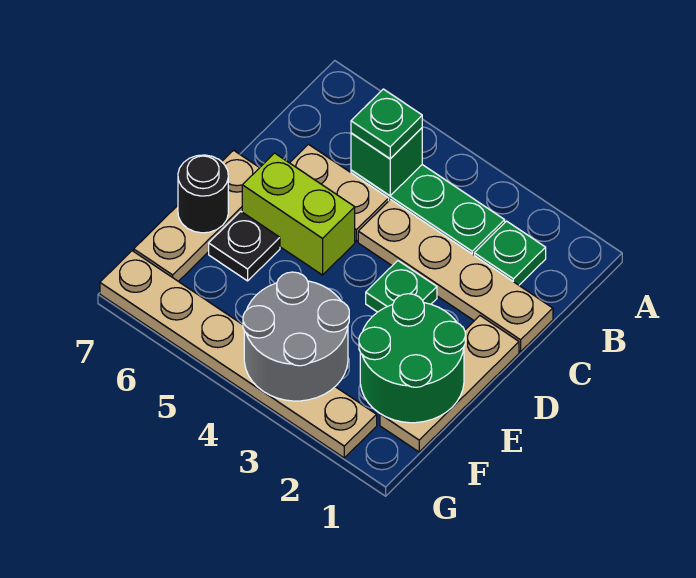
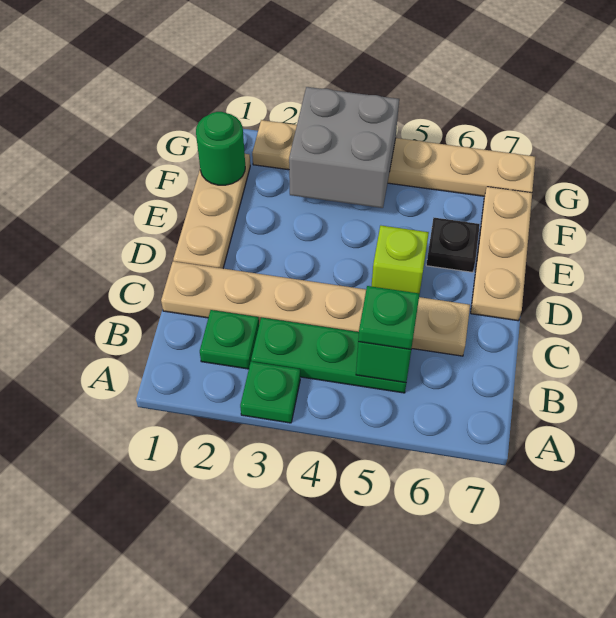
green 1x1 plate [366,261,437,312] -> green 1x1 plate moved to [240,362,300,423]
lime 1x2 brick [242,153,355,275] -> lime 1x1 brick [372,226,429,293]
green 2x2 round brick [359,294,465,423] -> green 1x1 round brick [196,112,245,185]
black 1x1 round brick [178,155,228,233] -> none
grey 2x2 round brick [243,272,349,401] -> grey 2x2 brick [289,87,399,208]

